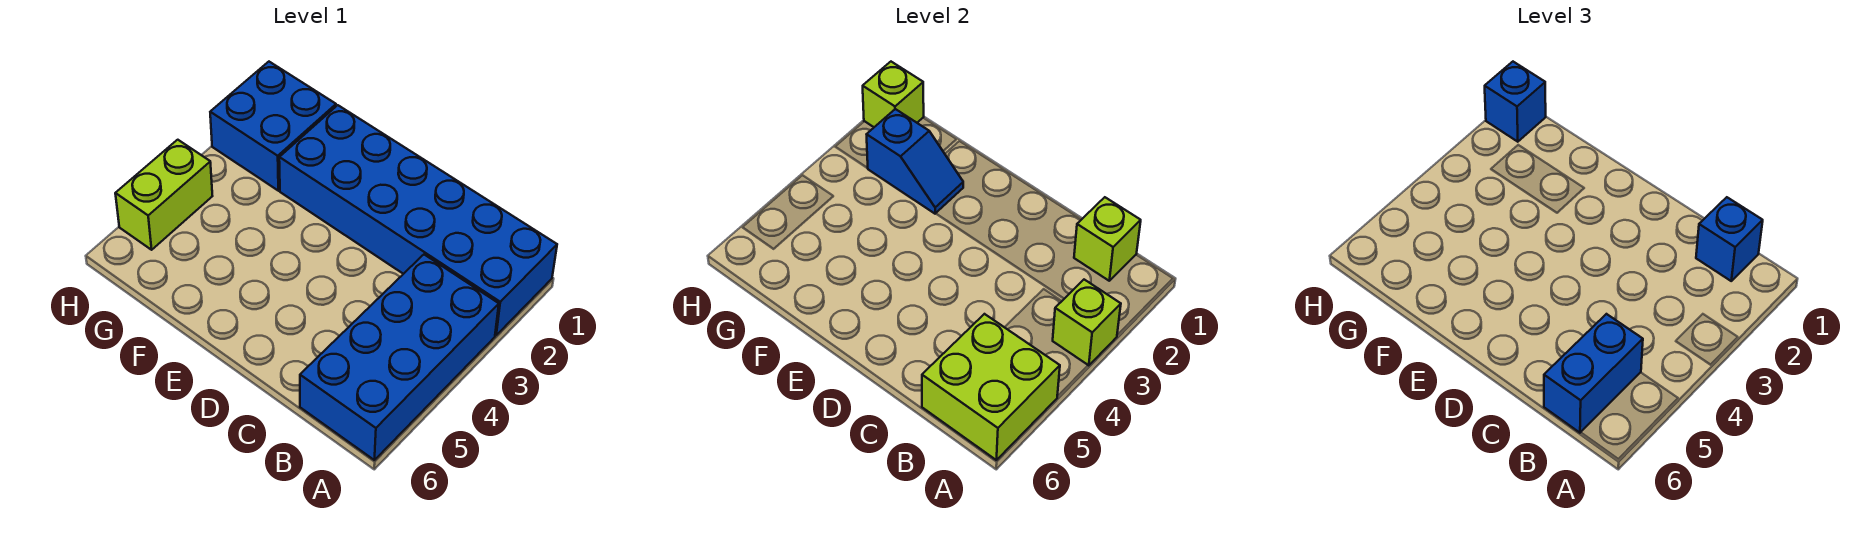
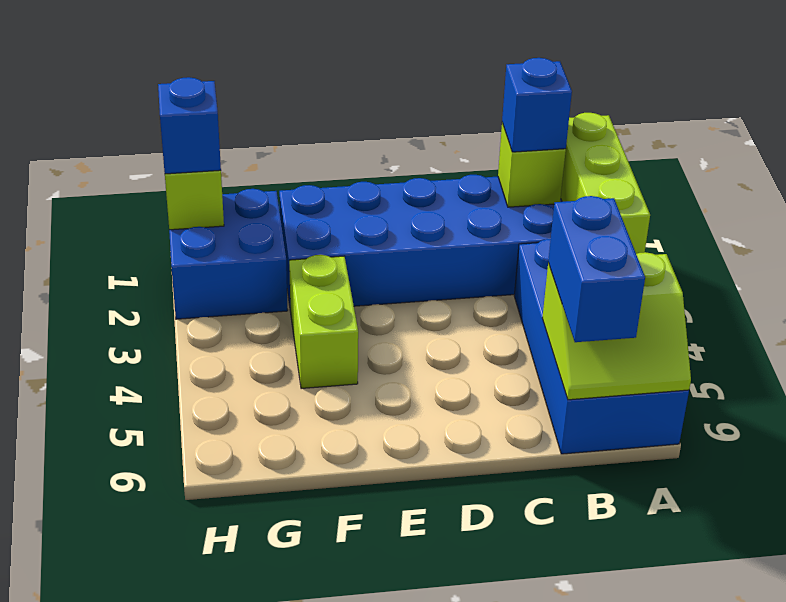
lime 1x1 brick [1053,280,1121,365] -> lime 1x3 brick [561,113,650,254]
lime 2x2 brick [922,314,1060,460] -> lime 2x2 slope [542,252,691,400]
blue 1x2 slope [867,109,963,214] -> none
lime 1x2 brick [115,140,212,250] -> lime 1x2 brick moved to [289,255,358,389]

